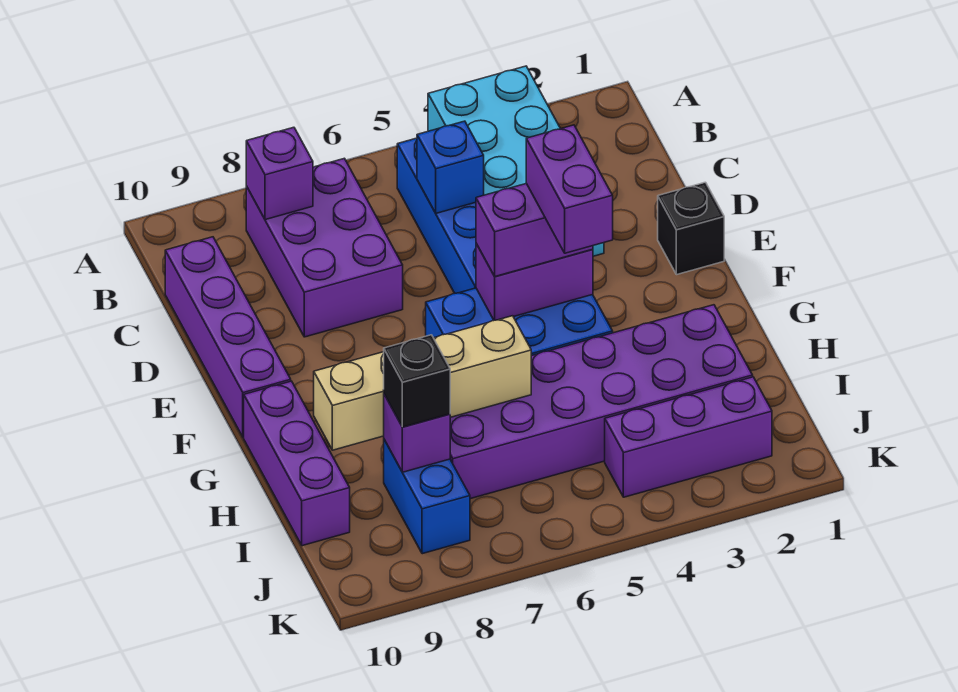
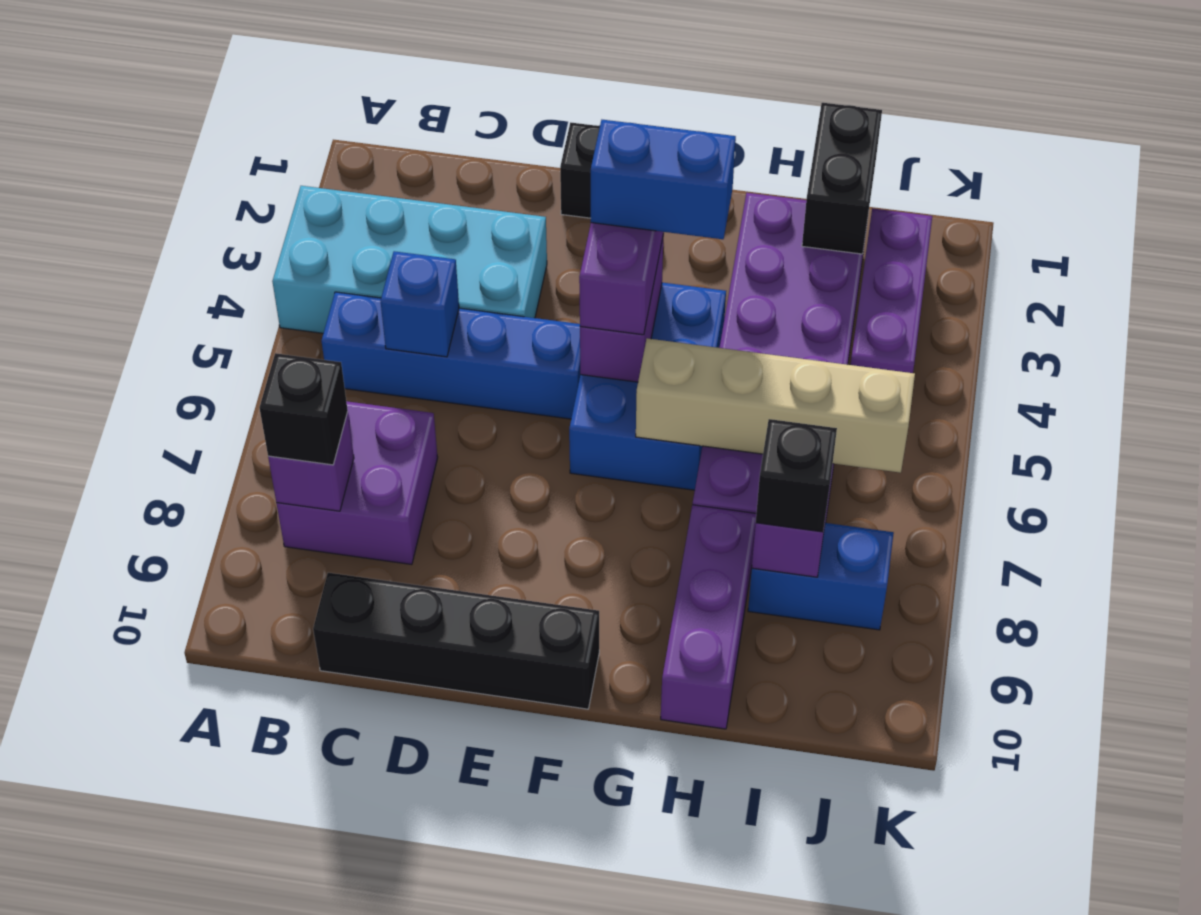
purple 2x3 brick [246,158,403,337] -> purple 2x2 brick [276,401,438,564]
none -> black 1x1 brick [260,353,348,465]
purple 1x4 brick [165,237,291,437] -> black 1x4 brick [313,573,599,709]
purple 1x2 brick [526,125,613,253] -> blue 1x2 brick [591,120,736,239]
purple 1x3 brick [244,381,350,546] -> purple 1x3 brick turned to [661,505,756,729]
tan 1x4 brick [314,316,531,450] -> tan 1x4 brick turned to [636,338,915,473]
none -> black 1x2 brick [802,103,882,254]

